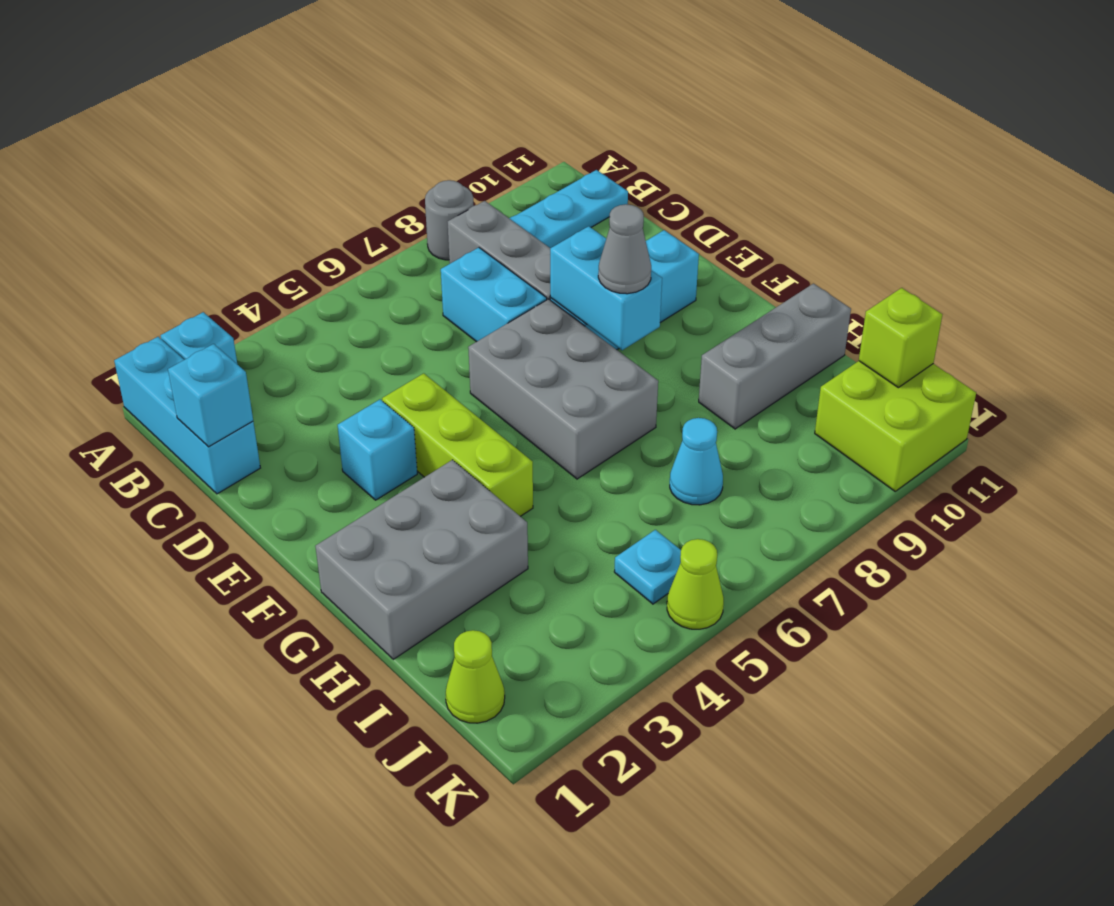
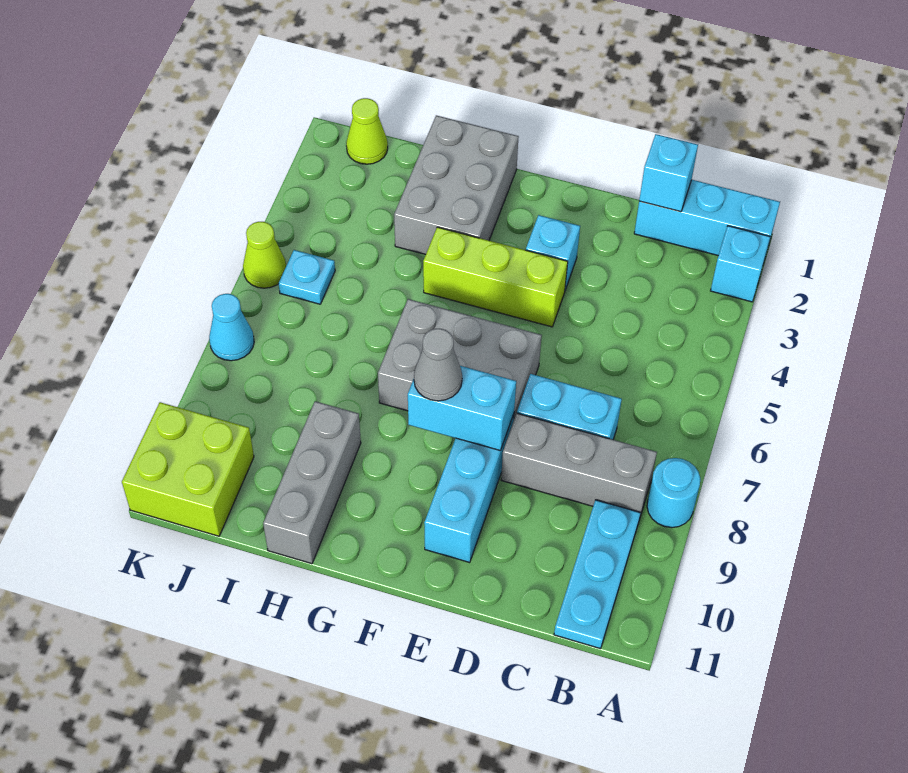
grey 1x1 round brick [425,180,474,260] -> cyan 1x1 round brick [647,458,700,528]
cyan 1x1 cone [670,418,723,505] -> cyan 1x1 cone moved to [209,294,254,361]
lime 1x1 brick [859,288,942,388] -> none

